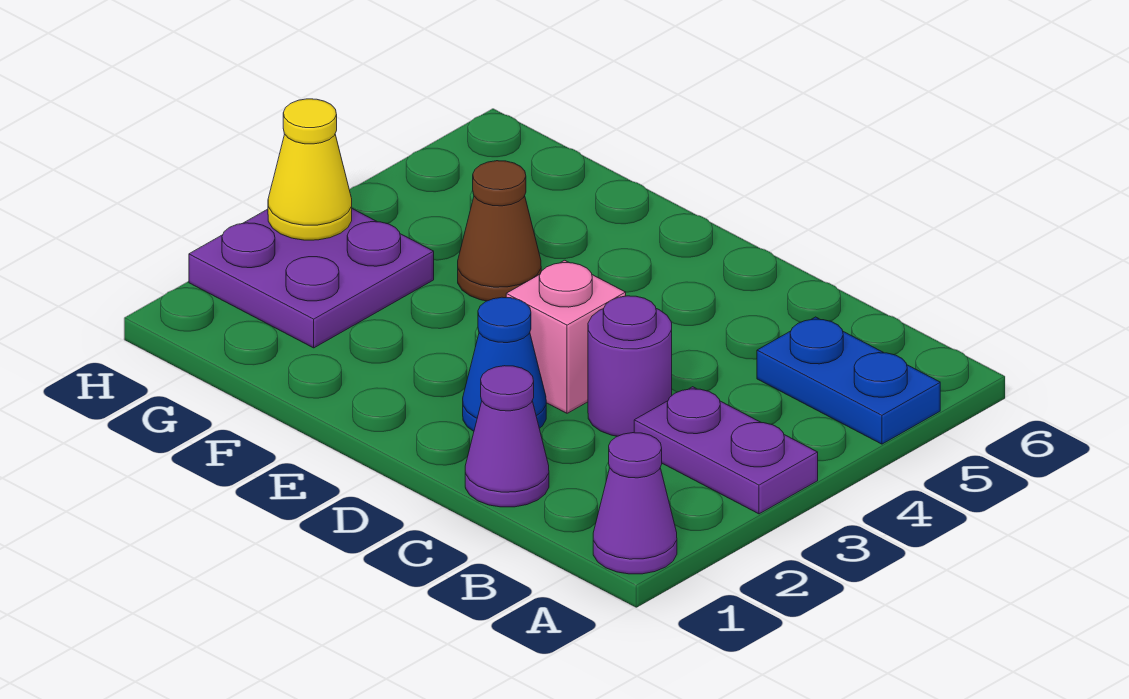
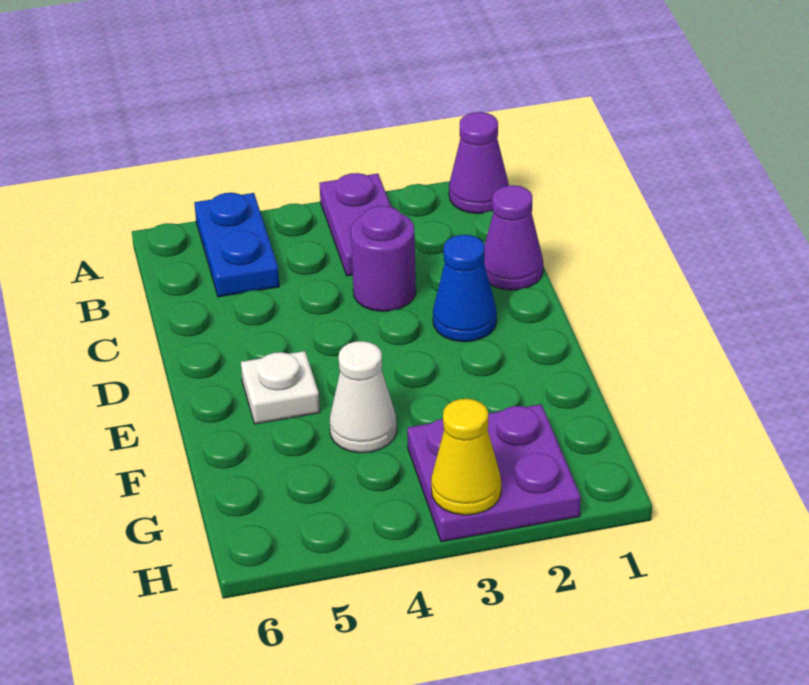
pink 1x1 brick [506,260,626,413] -> none
none -> white 1x1 plate [241,351,320,424]
brown 1x1 cone [458,161,541,301] -> white 1x1 cone [330,341,397,453]

